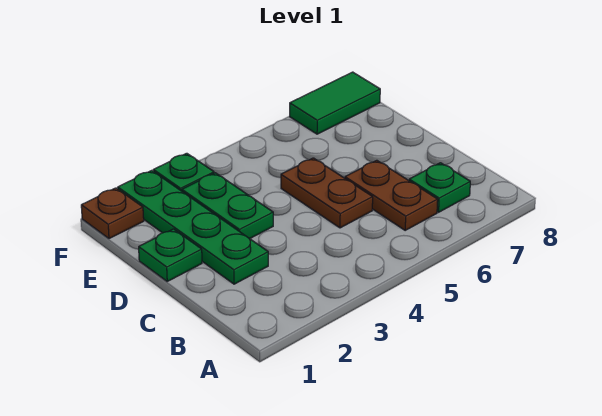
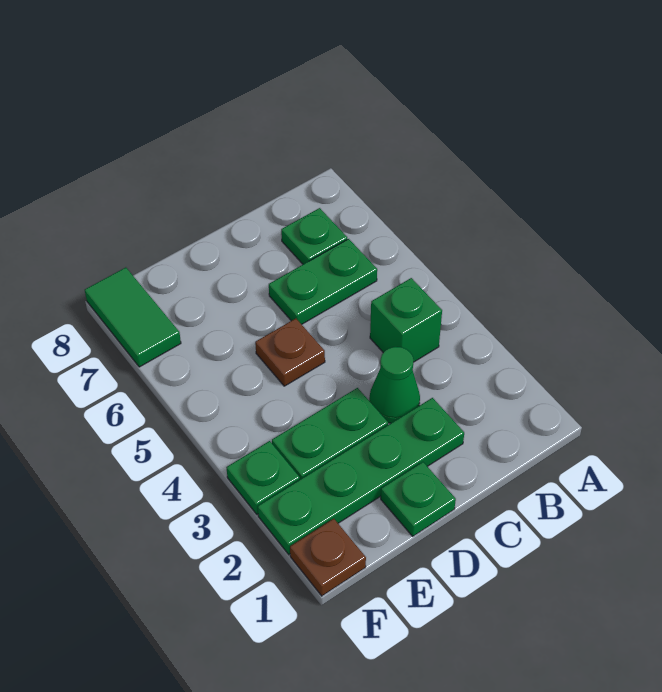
none -> green 1x1 brick [370,278,442,362]
brown 1x2 plate [345,160,438,230] -> green 1x2 plate [269,239,377,324]
none -> green 1x1 cone [369,347,420,423]
brown 1x2 plate [281,158,373,228] -> brown 1x1 plate [255,318,325,386]

